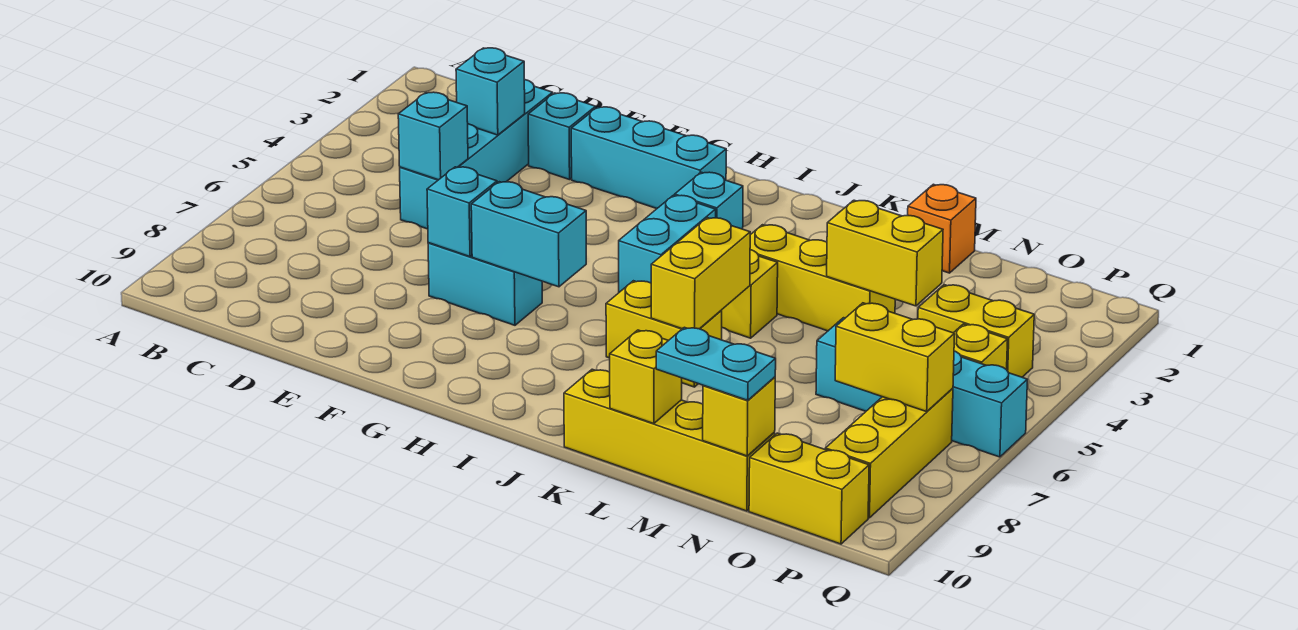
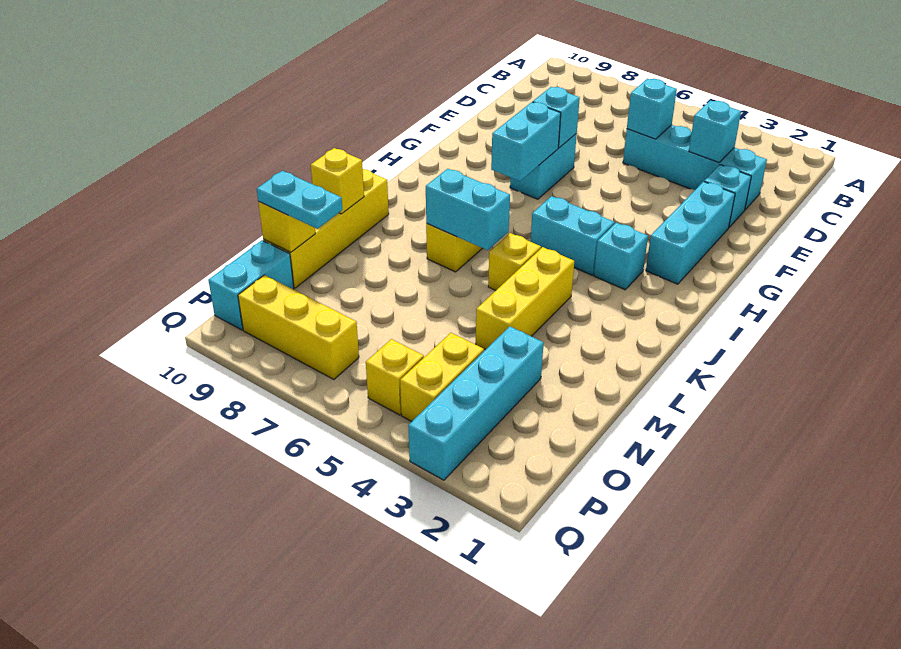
yellow 1x2 brick [651,218,750,329] -> cyan 1x2 brick [426,169,510,250]
orange 1x1 brick [908,184,976,273] -> none
yellow 1x2 brick [827,200,943,306] -> none
cyan 1x2 plate [656,327,776,400] -> cyan 1x2 plate turned to [257,171,342,229]
cyan 1x4 brick [816,318,1027,457] -> cyan 1x4 brick moved to [408,326,544,480]
yellow 1x2 brick [835,303,955,412] -> none
yellow 1x2 brick [749,433,869,544] -> cyan 1x2 brick [208,240,294,330]

